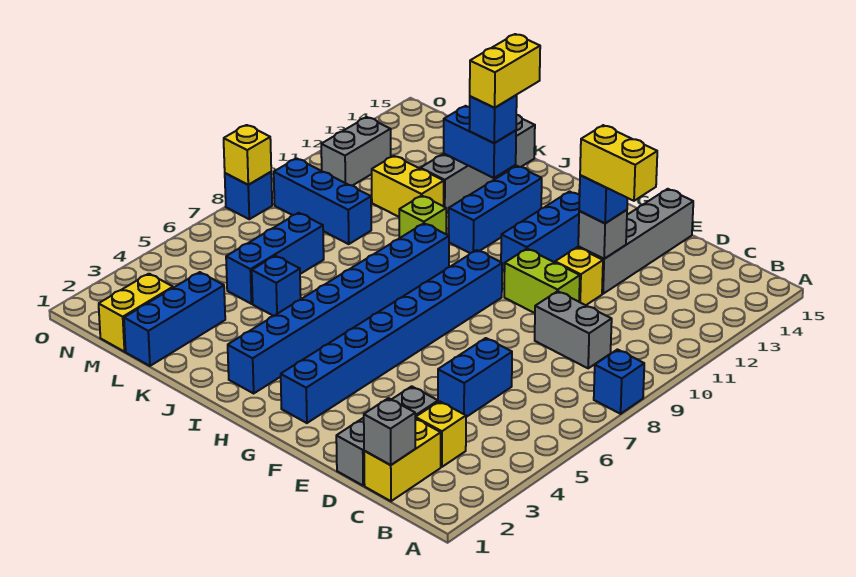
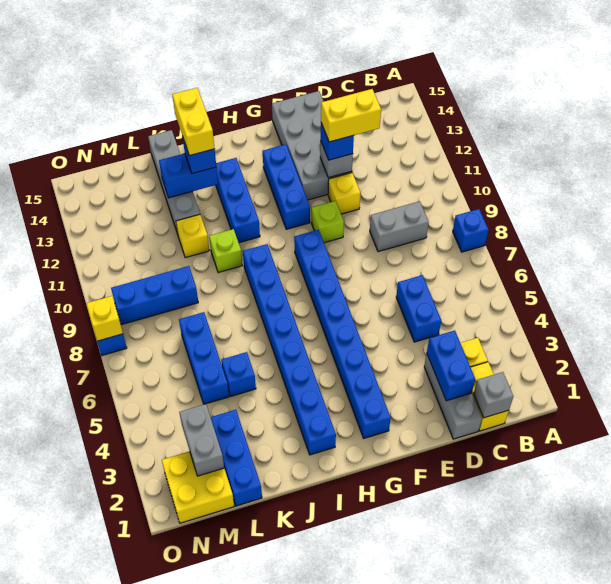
none -> blue 1x2 brick [427,330,475,401]
lime 1x2 brick [504,249,580,313] -> lime 1x1 brick [312,201,344,243]
grey 1x4 brick [578,189,693,294] -> grey 2x4 brick [272,91,352,200]
yellow 1x2 brick [372,156,444,217] -> yellow 1x1 brick [176,214,209,258]
yellow 1x2 brick [99,274,173,352] -> yellow 2x2 brick [162,451,234,523]
grey 1x2 brick [321,117,391,186] -> grey 1x2 brick moved to [179,404,224,476]

